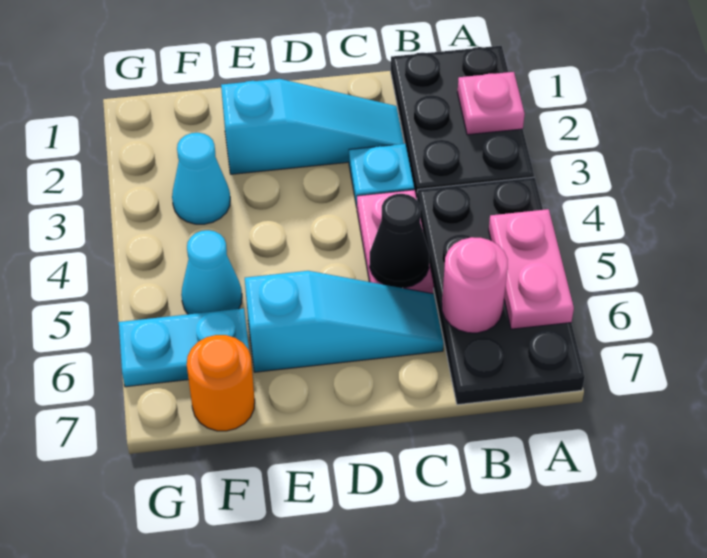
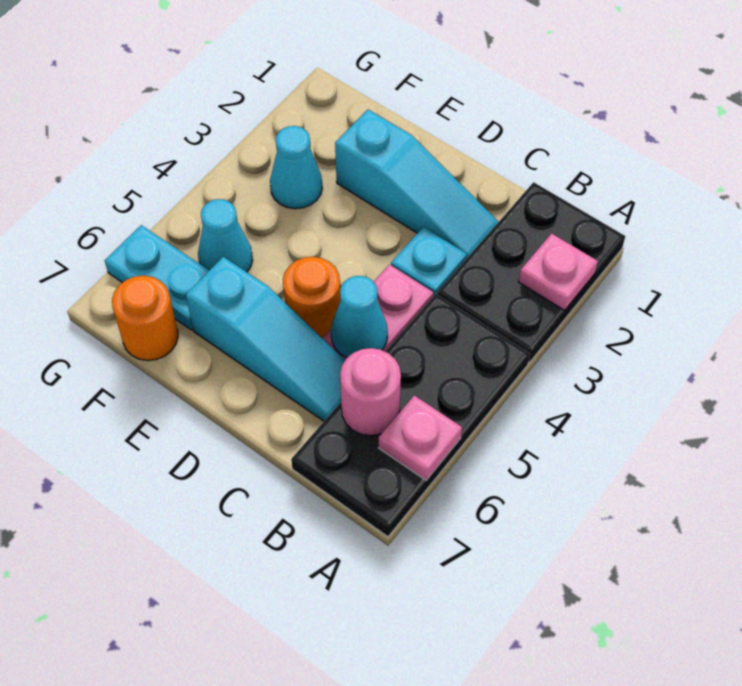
pink 1x2 plate [489,209,574,329] -> pink 1x1 plate [379,395,462,480]
black 1x1 cone [370,194,429,288] -> cyan 1x1 cone [331,276,388,358]
none -> orange 1x1 round brick [283,257,341,338]

